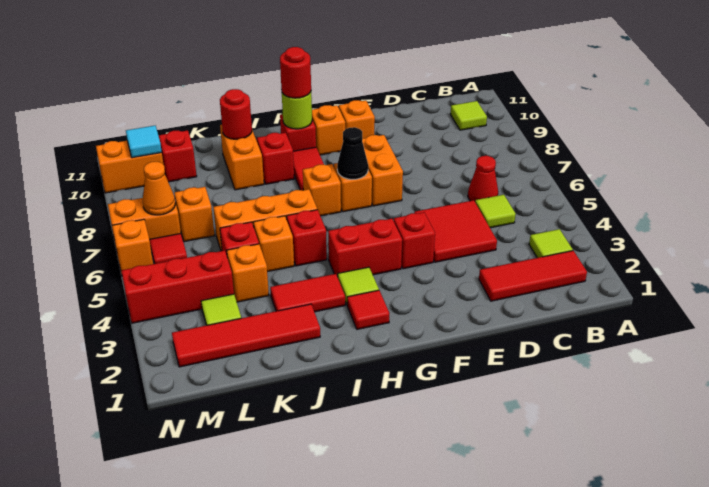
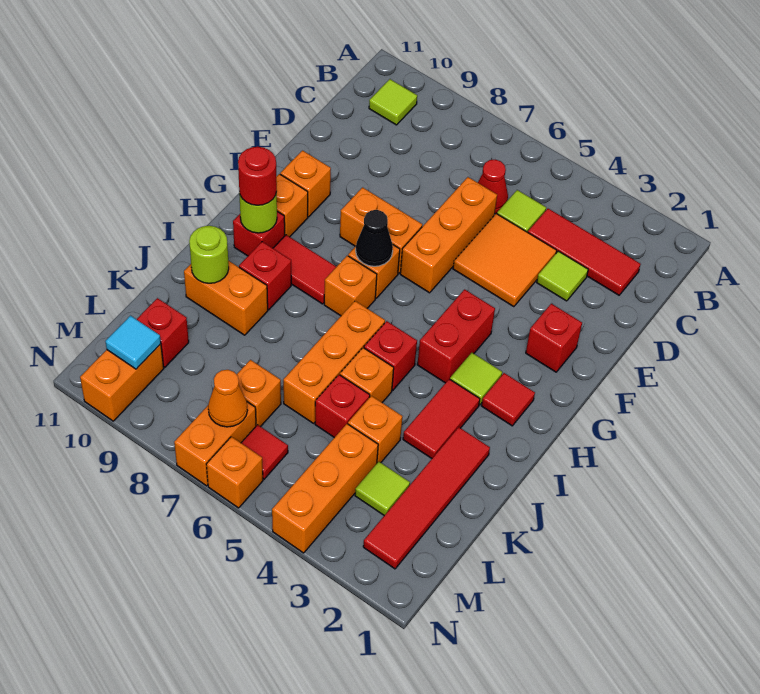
red 1x3 tile [479,251,587,301] -> red 1x3 tile turned to [528,209,641,295]
lime 1x1 tile [529,229,573,258] -> lime 1x1 tile moved to [537,251,588,301]
red 2x2 tile [414,200,497,262] -> orange 2x2 tile [453,214,557,307]
none -> orange 1x3 brick [400,177,497,293]
red 1x1 brick [394,212,435,269] -> red 1x1 brick moved to [526,304,582,372]
red 1x1 round brick [220,89,252,139] -> lime 1x1 round brick [189,226,229,283]
red 1x3 brick [121,251,234,323] -> orange 1x3 brick [272,424,378,553]

